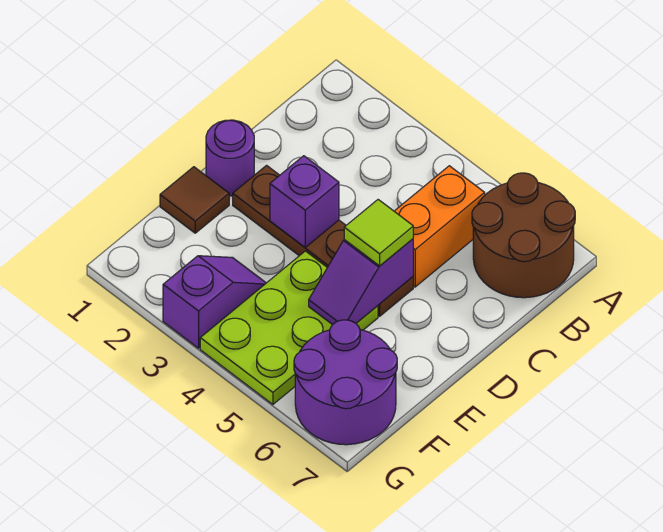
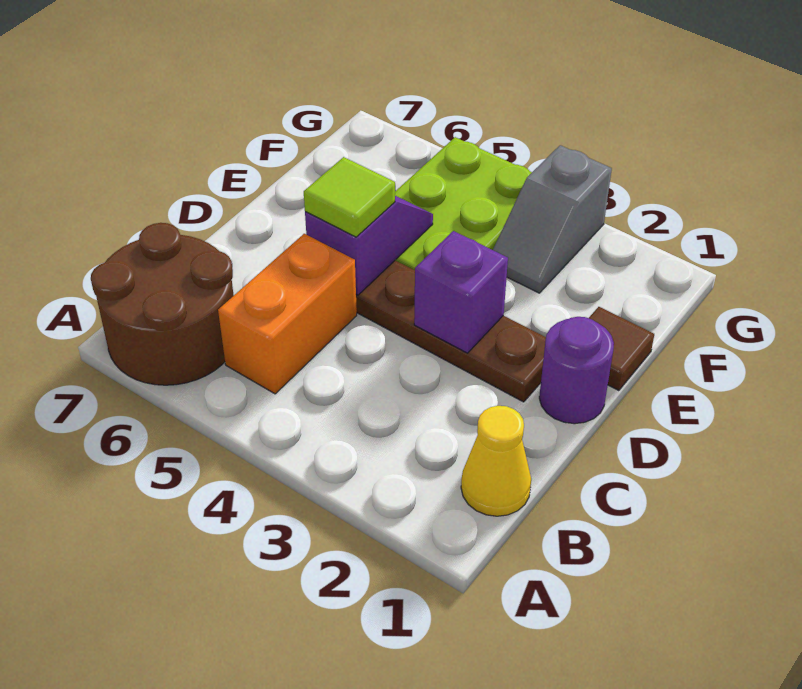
none -> yellow 1x1 cone [461,406,531,516]
purple 1x2 slope [163,256,266,348] -> grey 1x2 slope [493,145,612,293]
purple 2x2 round brick [294,320,397,445] -> none

